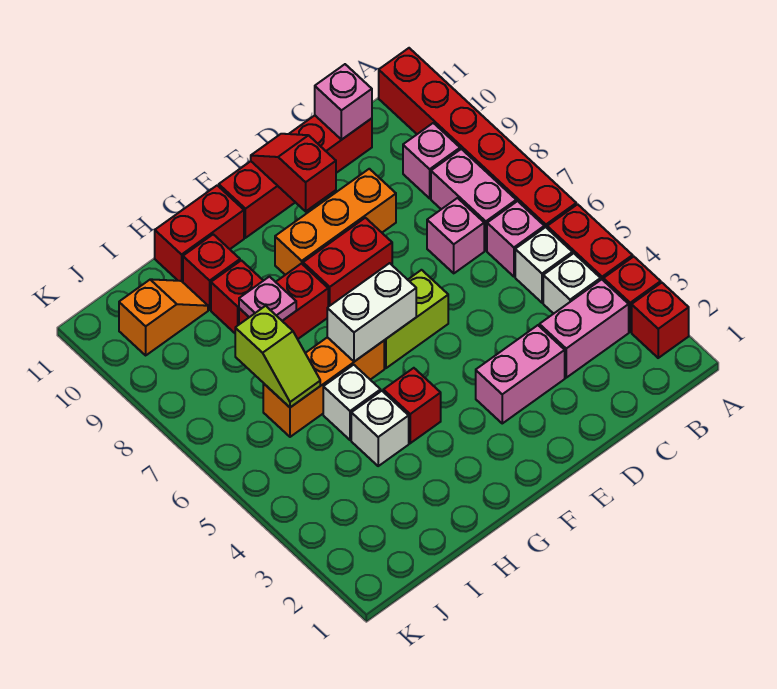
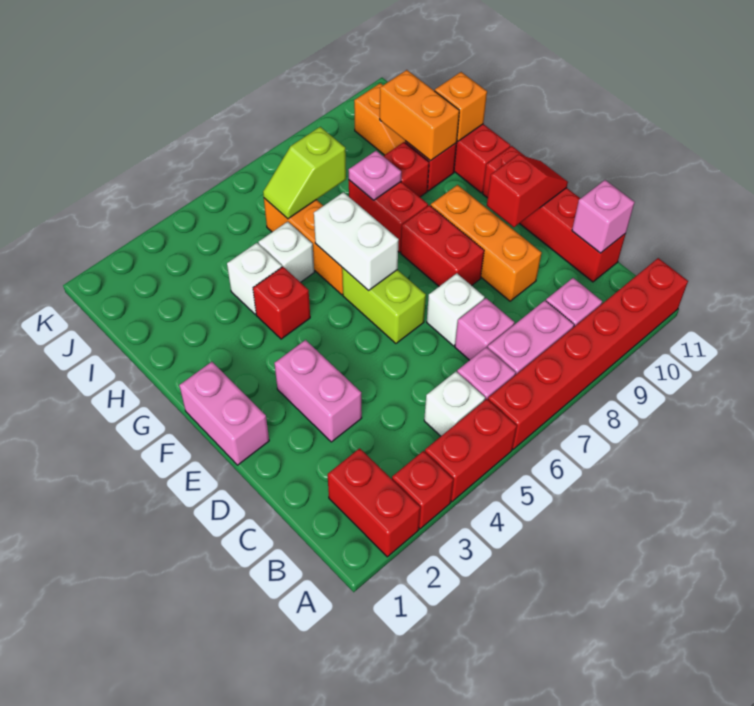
red 1x1 brick [632,283,689,358] -> red 1x2 brick [328,448,420,557]
pink 1x2 brick [539,279,629,378] -> pink 1x2 brick moved to [179,362,269,465]
white 1x1 brick [543,253,601,314] -> white 1x1 brick moved to [427,273,485,346]
none -> orange 1x2 brick [380,70,459,161]
none -> orange 1x1 brick [435,72,487,141]

